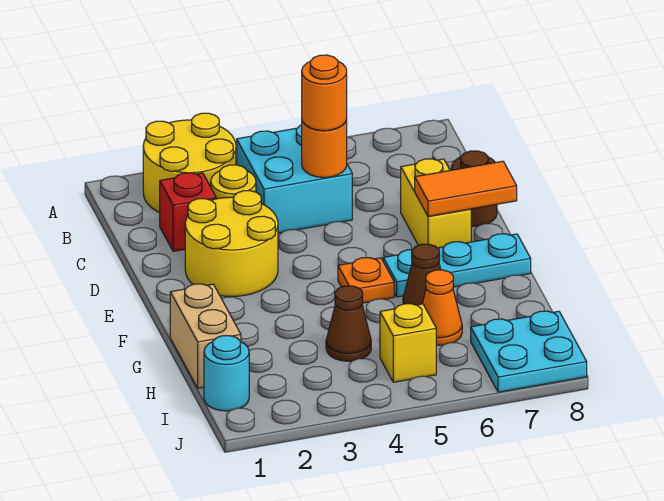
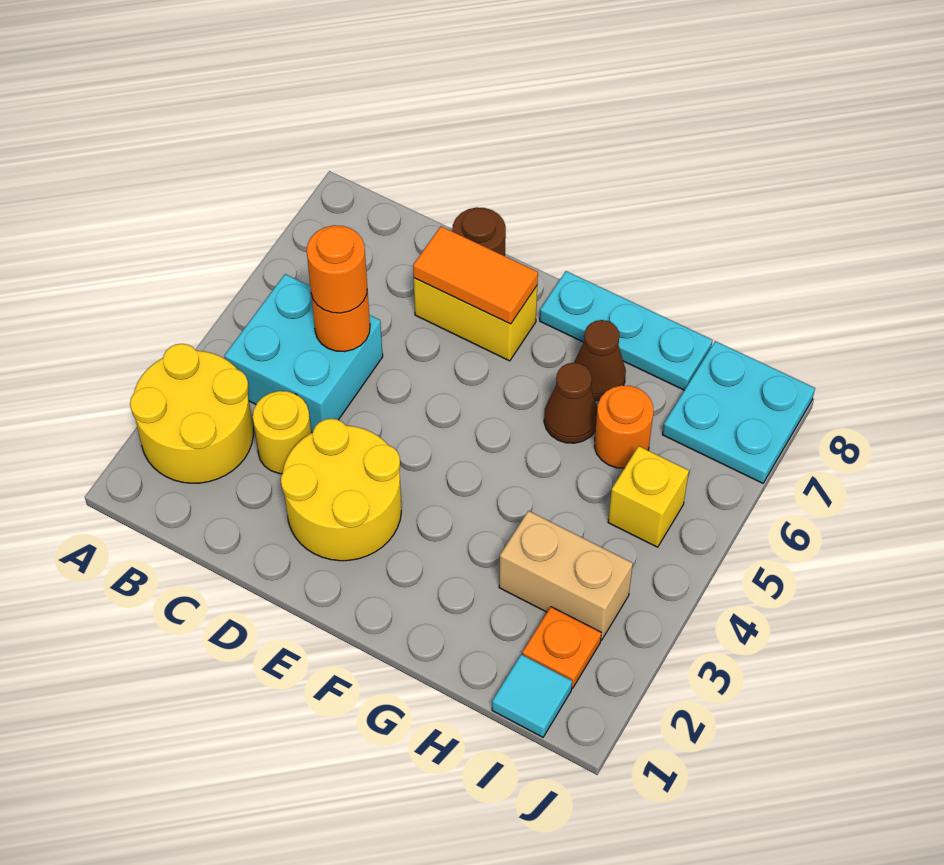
red 1x1 brick [160,173,216,251] -> none
orange 1x2 tile [415,161,517,216] -> orange 1x2 tile turned to [413,226,538,324]
orange 1x1 plate [338,258,394,303] -> orange 1x1 plate moved to [522,607,601,688]
cyan 1x3 plate [383,234,531,297] -> cyan 1x3 plate turned to [540,271,713,390]
tan 1x2 brick [170,284,241,388] -> tan 1x2 brick moved to [499,511,633,640]
brown 1x1 cone [326,286,371,361] -> brown 1x1 cone moved to [574,320,626,400]
orange 1x1 cone [422,270,462,345] -> orange 1x1 round brick [594,385,653,468]
cyan 1x1 round brick [204,336,249,411] -> cyan 1x1 tile [492,655,572,737]

